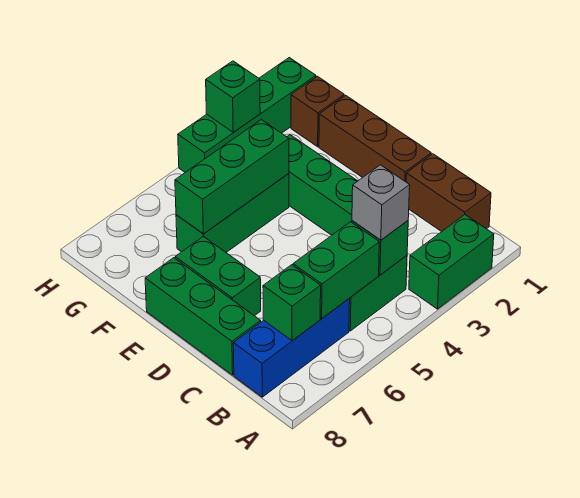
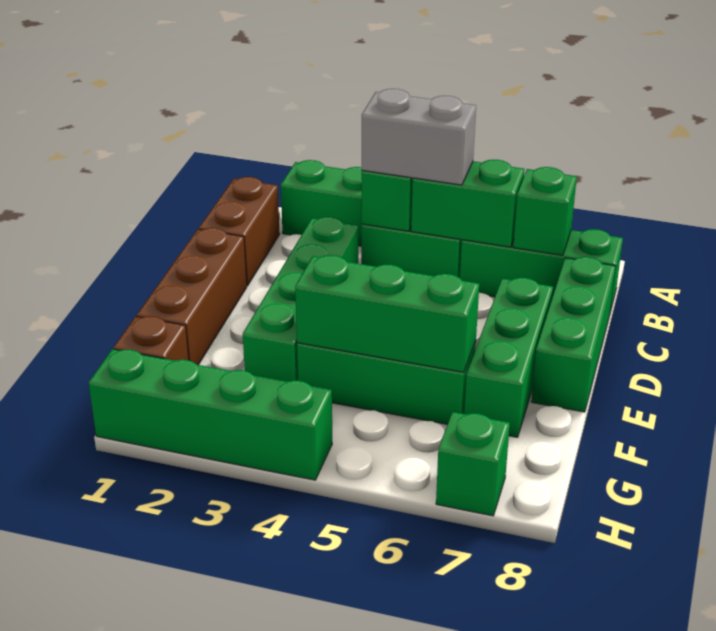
grey 1x1 brick [352,165,410,240] -> grey 1x2 brick [362,89,476,185]
blue 1x3 brick [233,299,350,397] -> green 1x3 brick [460,229,623,312]
green 1x2 brick [175,236,261,316] -> green 1x3 brick [464,278,553,437]
green 1x1 brick [206,61,260,132] -> green 1x1 brick moved to [436,412,510,516]

